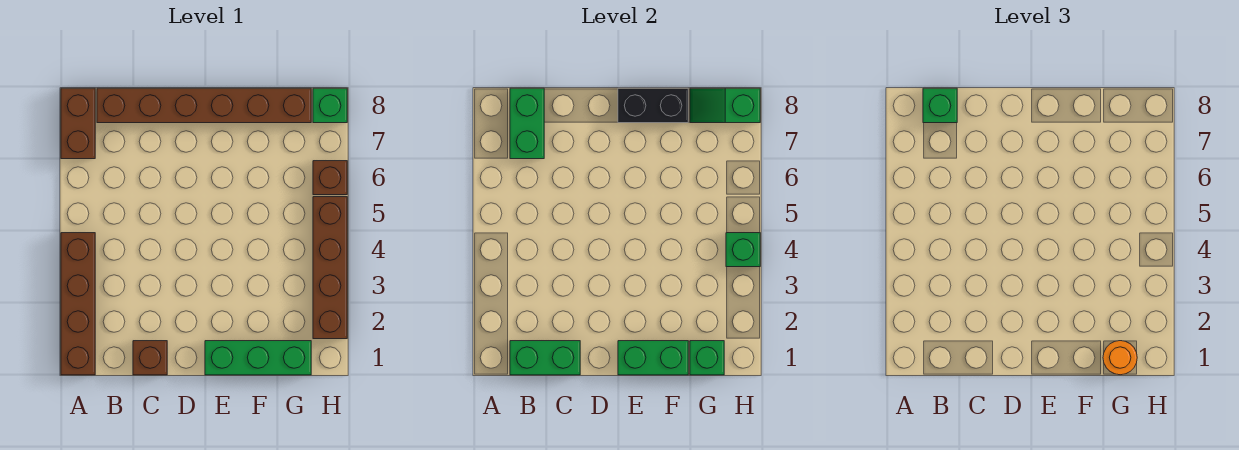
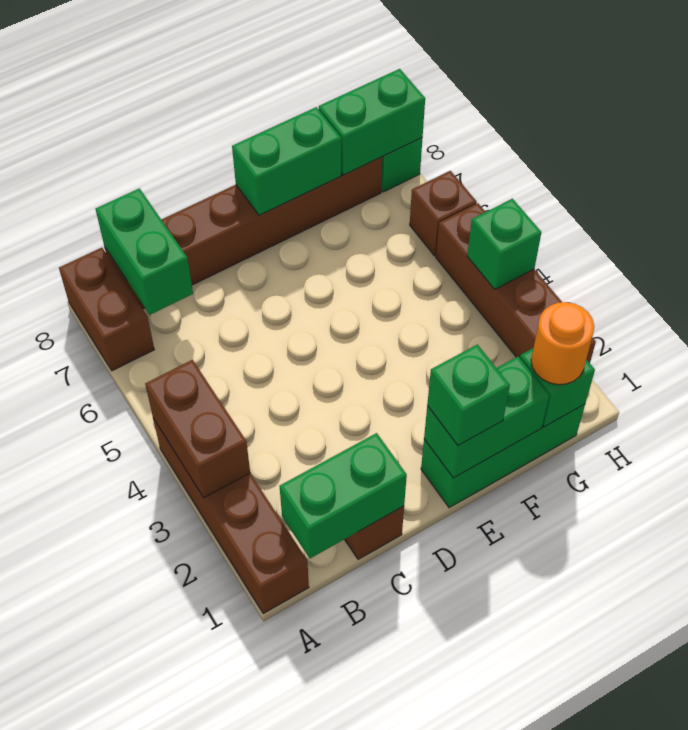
none -> brown 1x2 brick [145,360,250,498]
green 1x1 brick [923,88,957,123] -> green 1x1 brick moved to [427,344,510,445]
black 1x2 brick [618,88,688,123] -> green 1x2 brick [232,107,341,215]
green 1x2 slope [690,88,760,123] -> green 1x2 brick [319,69,425,175]

